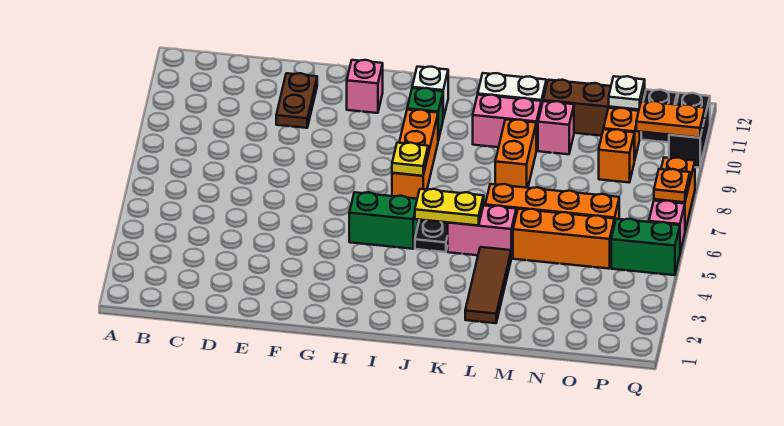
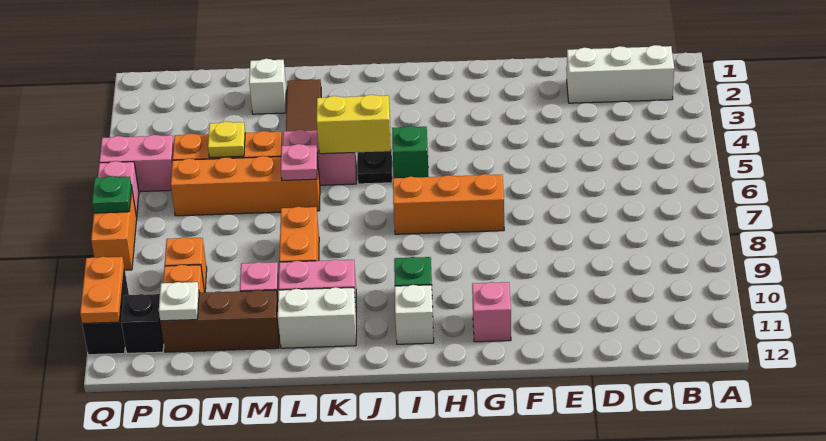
none -> white 1x3 brick [567,45,674,103]
brown 1x2 plate [276,73,317,128] -> none
green 1x2 brick [349,192,418,249] -> green 1x1 brick [392,126,428,178]
orange 1x3 brick [392,110,438,199] -> orange 1x3 brick turned to [393,174,504,234]
yellow 1x1 plate [392,143,428,176] -> yellow 1x1 plate moved to [208,121,245,157]
yellow 1x2 plate [415,189,484,225] -> yellow 1x2 brick [317,95,391,154]
none -> pink 1x1 plate [281,144,317,181]
none -> white 1x1 brick [249,59,287,114]
green 1x2 brick [611,219,680,275] -> pink 1x2 brick [99,135,174,192]
orange 1x2 plate [636,101,705,138] -> orange 1x2 plate turned to [80,257,124,323]
orange 1x1 plate [654,169,690,202] -> green 1x1 plate [92,176,132,213]

